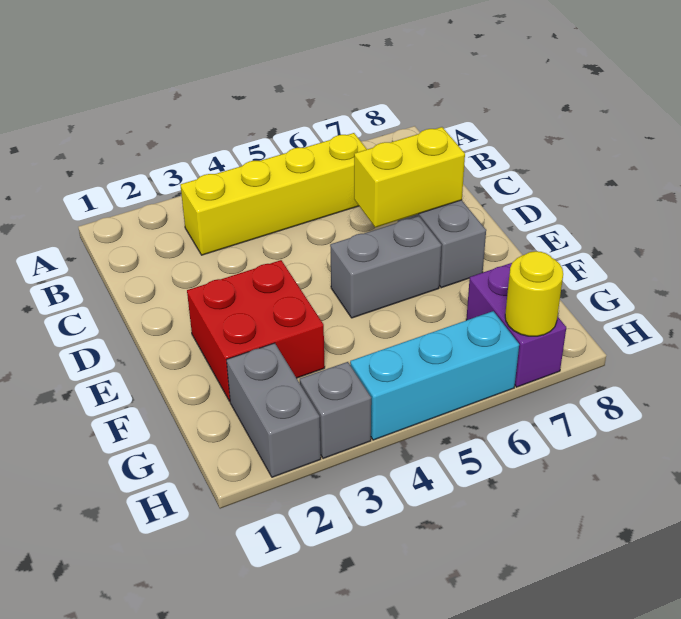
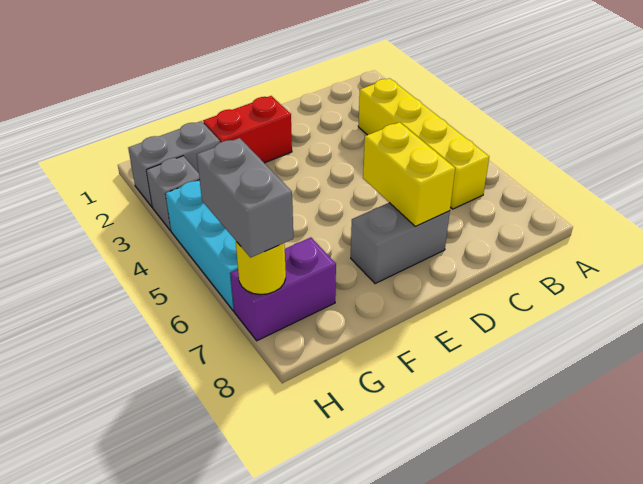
red 2x2 brick [187,260,325,401] -> red 1x2 brick [203,96,292,163]
grey 1x2 brick [330,216,441,318] -> grey 1x2 brick moved to [197,138,293,258]

